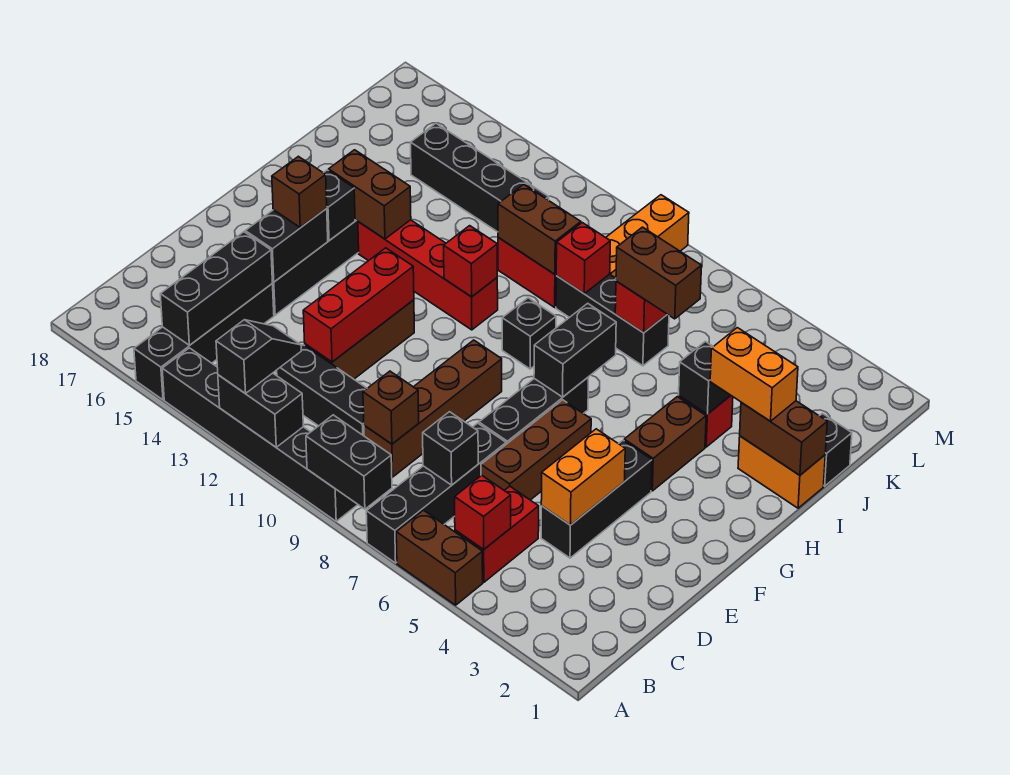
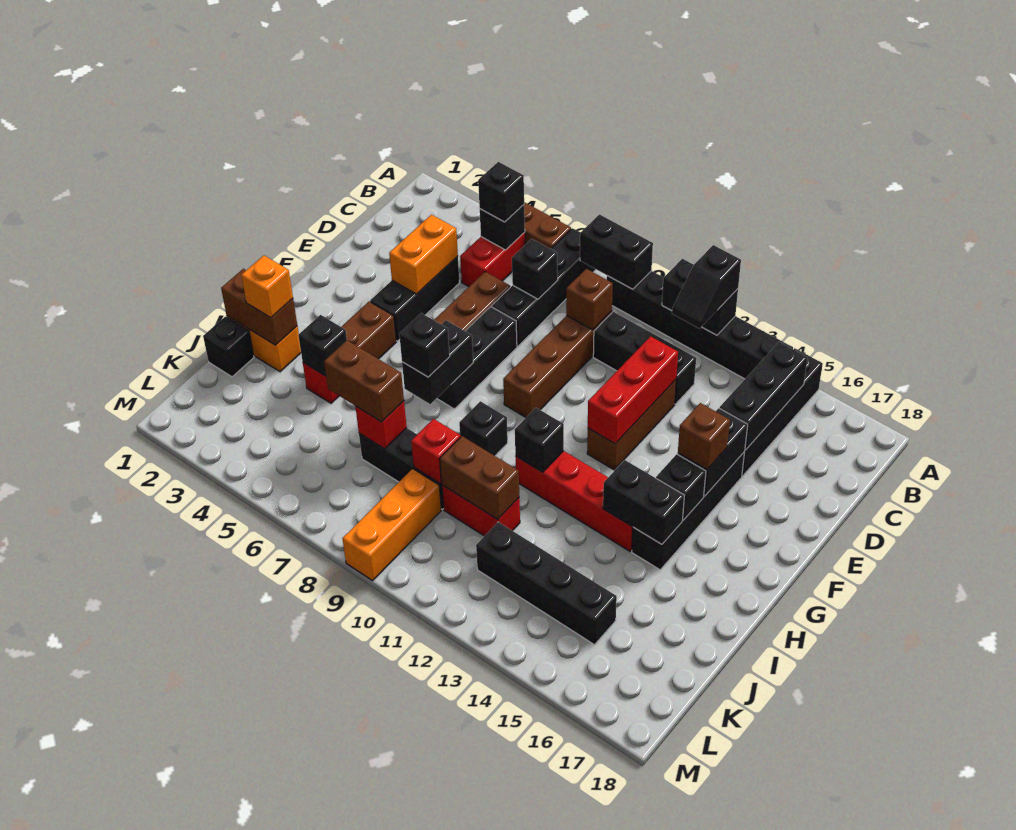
red 1x1 brick [455,475,511,549] -> black 1x1 brick [480,205,525,250]
none -> black 1x1 brick [478,162,524,222]
none -> black 1x1 brick [399,313,450,377]
red 1x1 brick [444,226,497,297] -> black 1x1 brick [515,408,564,472]
brown 1x2 brick [329,150,411,239] -> black 1x2 brick [603,460,684,544]
orange 1x2 brick [710,328,798,421] -> orange 1x1 brick [241,256,293,318]

